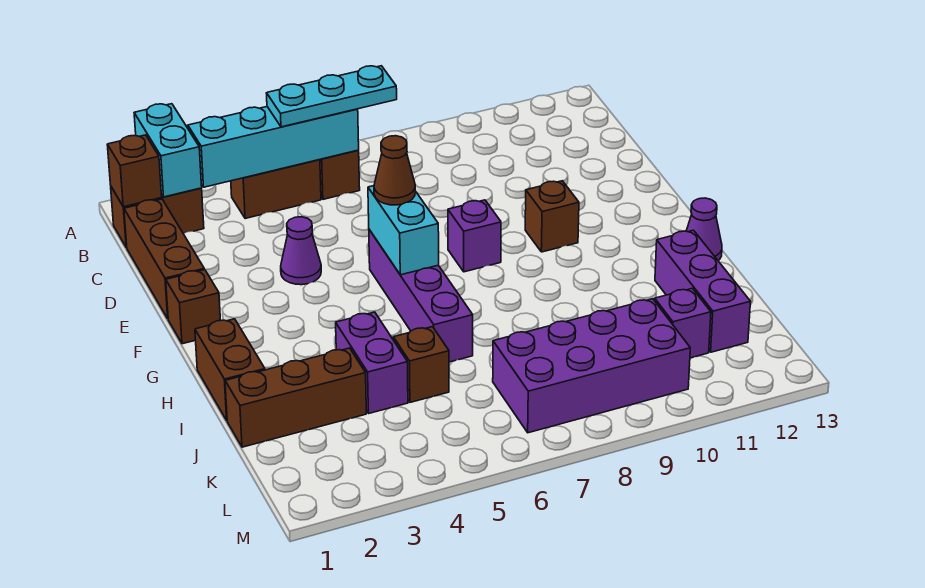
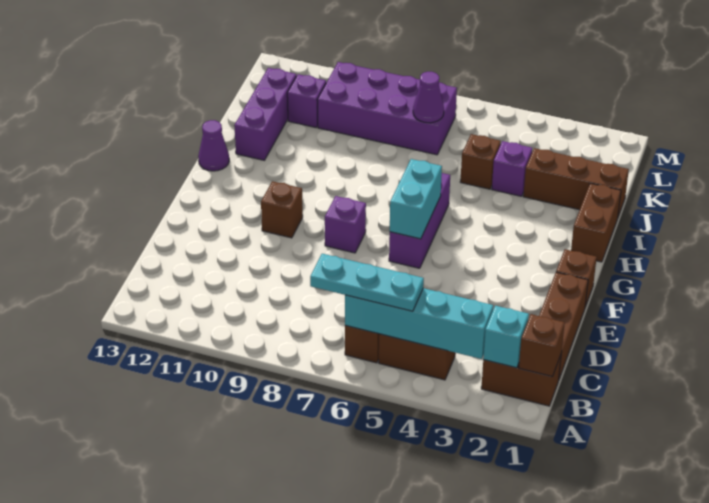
cyan 1x2 brick [134,104,202,197] -> cyan 1x1 brick [483,306,529,368]
purple 1x1 cone [281,217,321,285] -> purple 1x1 cone moved to [413,72,444,123]
purple 1x4 brick [369,230,473,362] -> purple 1x3 brick [389,173,450,268]
brown 1x1 cone [374,136,415,205] -> none
purple 1x2 brick [336,312,408,413] -> purple 1x1 brick [492,141,532,196]

